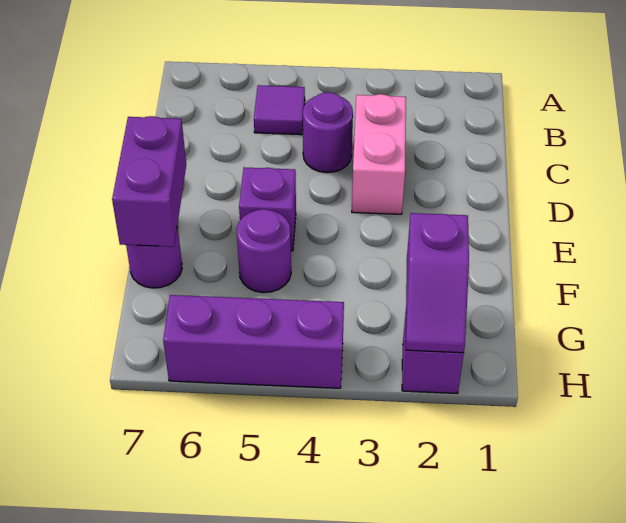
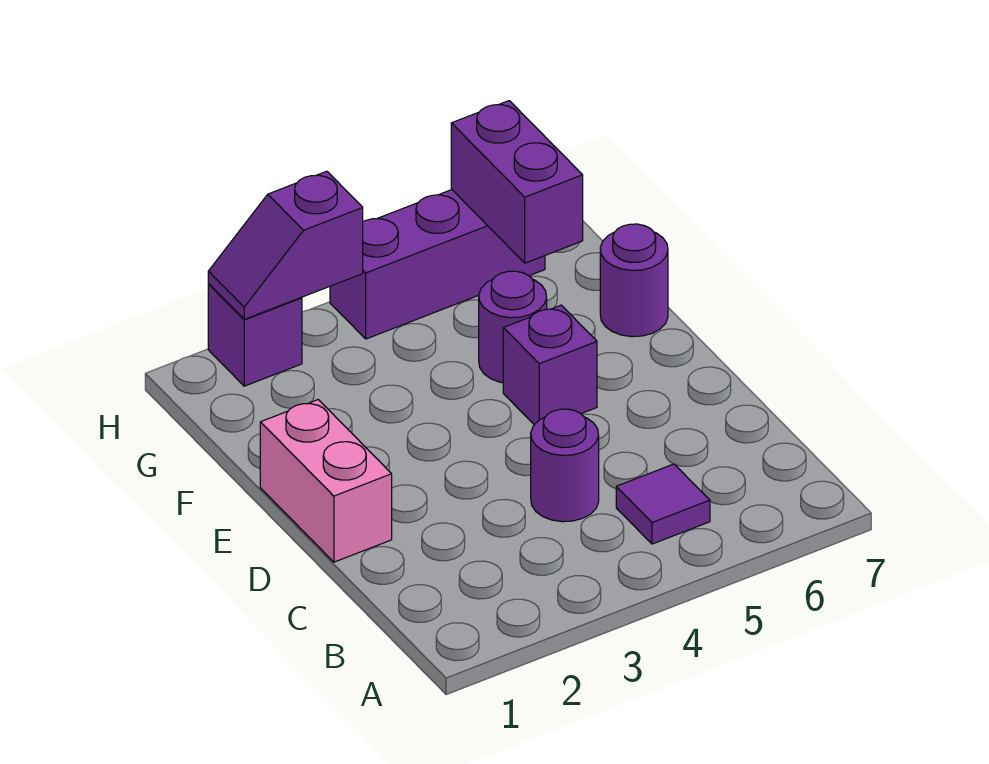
pink 1x2 brick [352,94,406,214] -> pink 1x2 brick moved to [260,400,392,562]
purple 1x2 brick [112,116,186,247] -> purple 1x2 brick moved to [451,101,583,263]
purple 1x2 slope [406,213,469,353] -> purple 1x2 slope turned to [208,171,363,319]

